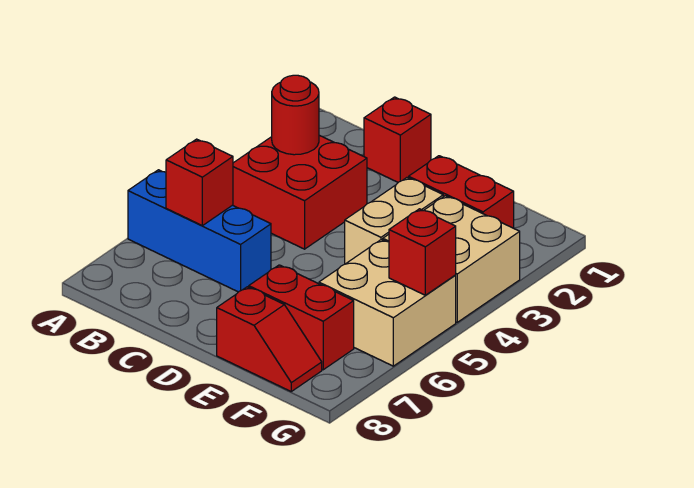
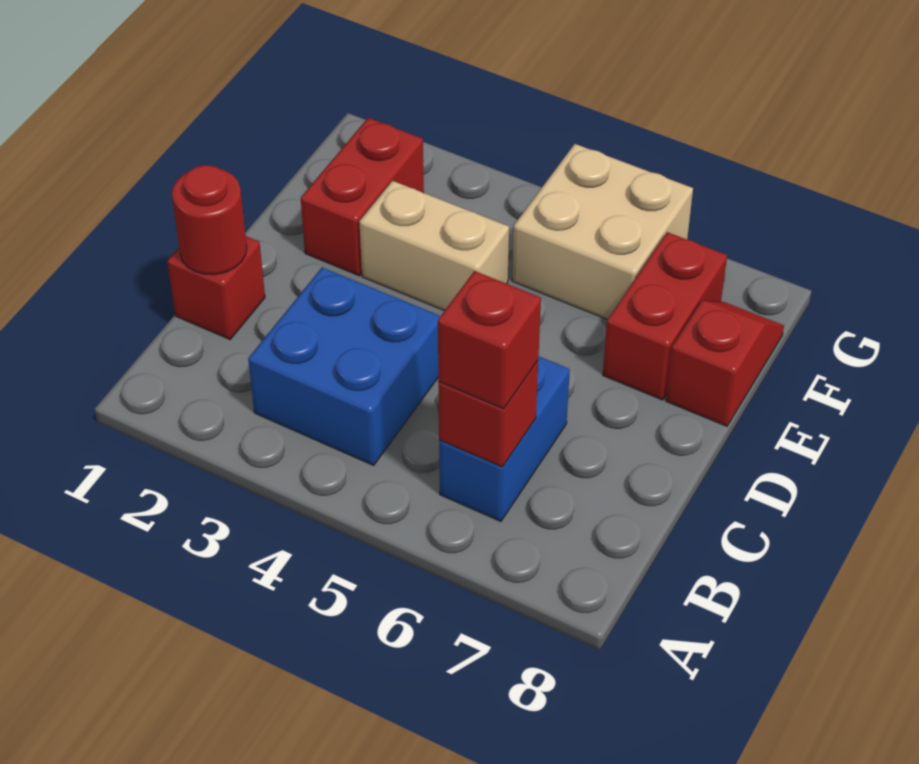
blue 1x3 brick [128,170,271,292] -> blue 1x2 brick [439,357,570,521]
red 2x2 brick [233,135,367,249] -> blue 2x2 brick [248,267,440,465]
red 1x1 round brick [272,75,319,155] -> red 1x1 round brick moved to [172,165,247,275]
tan 2x2 brick [383,196,520,322] -> none
red 1x1 brick [389,209,456,295] -> red 1x1 brick moved to [438,271,541,409]

